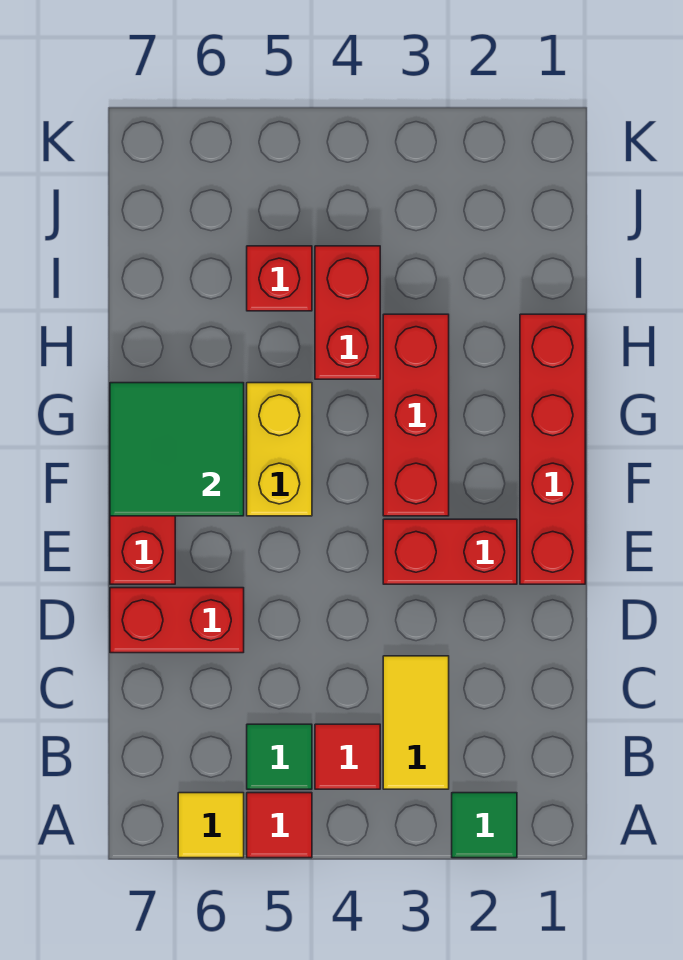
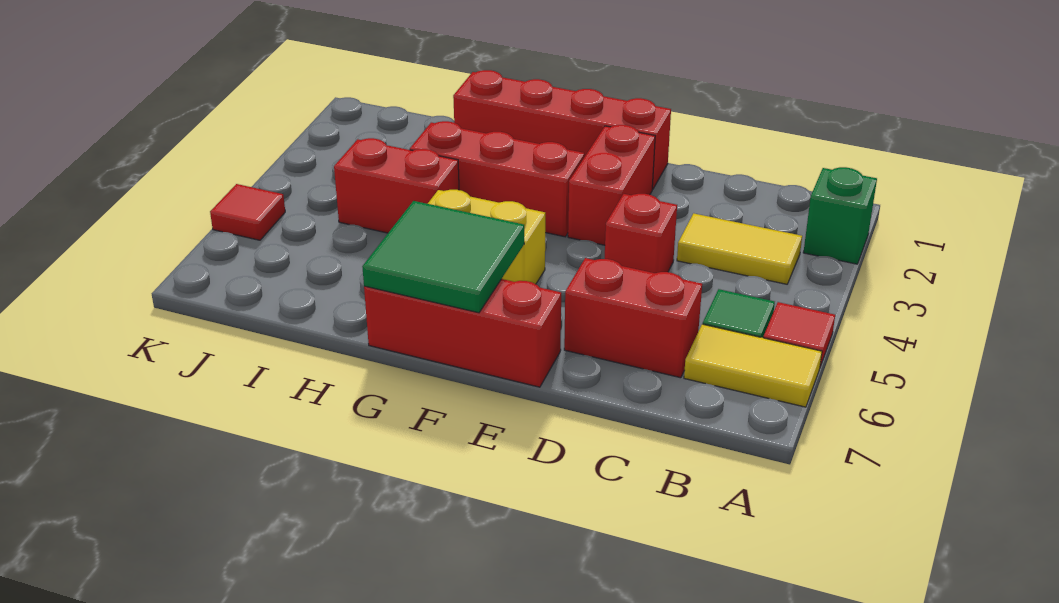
green 1x1 tile [452,793,517,858] -> green 1x1 brick [803,167,877,264]
yellow 1x1 tile [178,793,244,858] -> yellow 1x2 tile [684,324,822,407]
red 1x1 tile [315,724,380,789] -> red 1x1 tile moved to [210,184,285,240]
red 1x2 brick [110,588,244,653] -> red 1x2 brick turned to [564,258,702,378]
red 1x1 brick [247,246,312,311] -> red 1x1 brick moved to [605,194,677,273]

